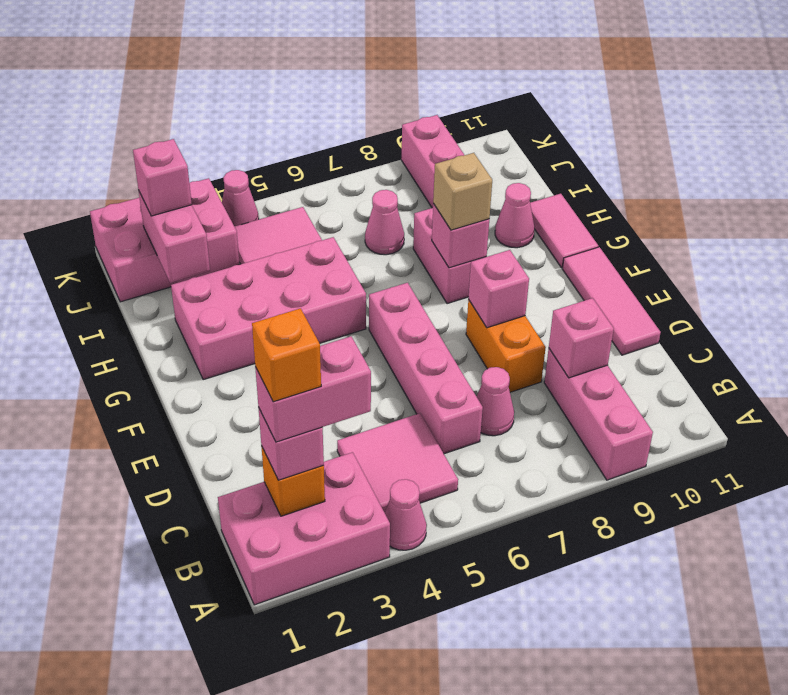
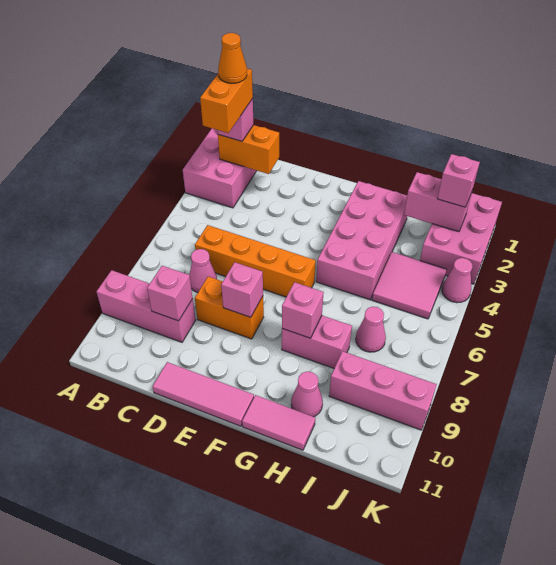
pink 1x1 cone [385,479,427,550] -> none
orange 1x1 brick [261,446,325,516] -> orange 1x2 brick [218,125,279,174]
pink 1x2 brick [255,336,371,442] -> orange 1x2 brick [200,69,253,133]
orange 1x1 brick [252,308,321,402] -> orange 1x1 cone [218,33,247,83]
pink 2x2 tile [337,413,458,512] -> none
pink 1x4 brick [369,283,483,454] -> orange 1x4 brick [195,225,316,297]
tan 1x1 brick [433,153,492,230] -> none

